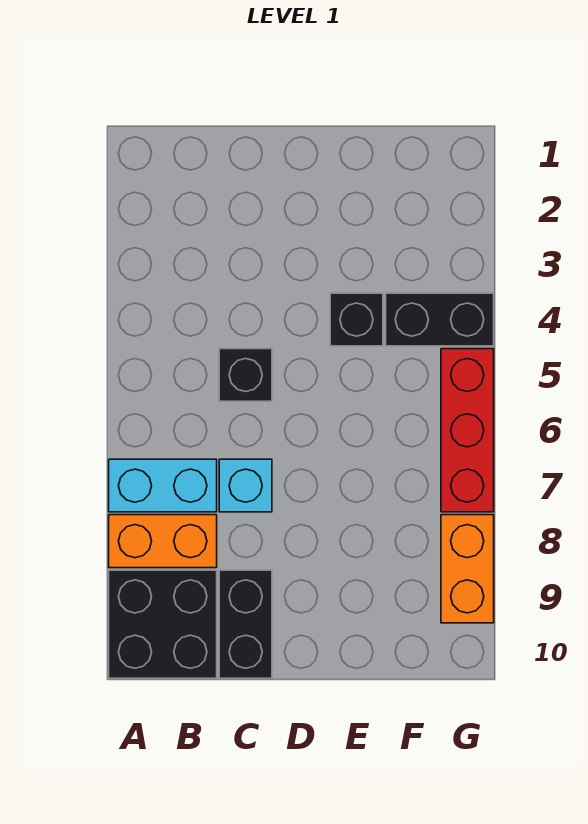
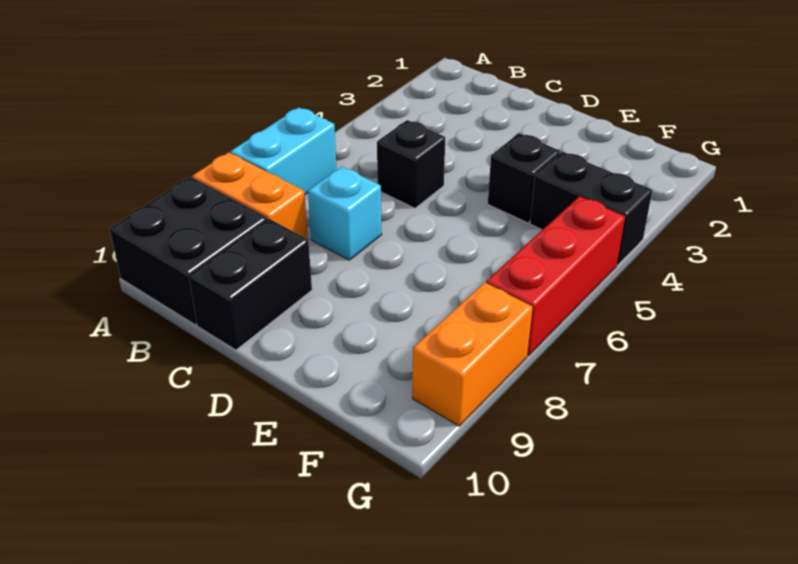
cyan 1x2 brick [109,459,217,512] -> cyan 1x2 brick turned to [230,108,337,194]

